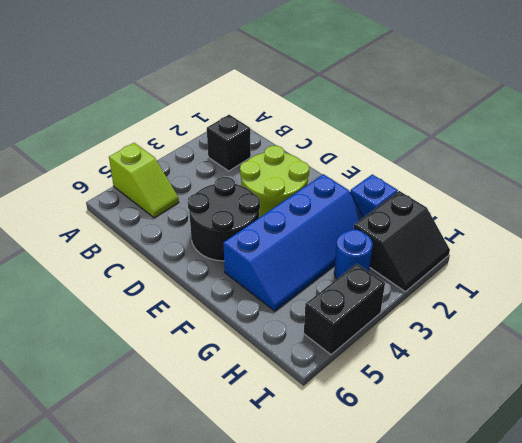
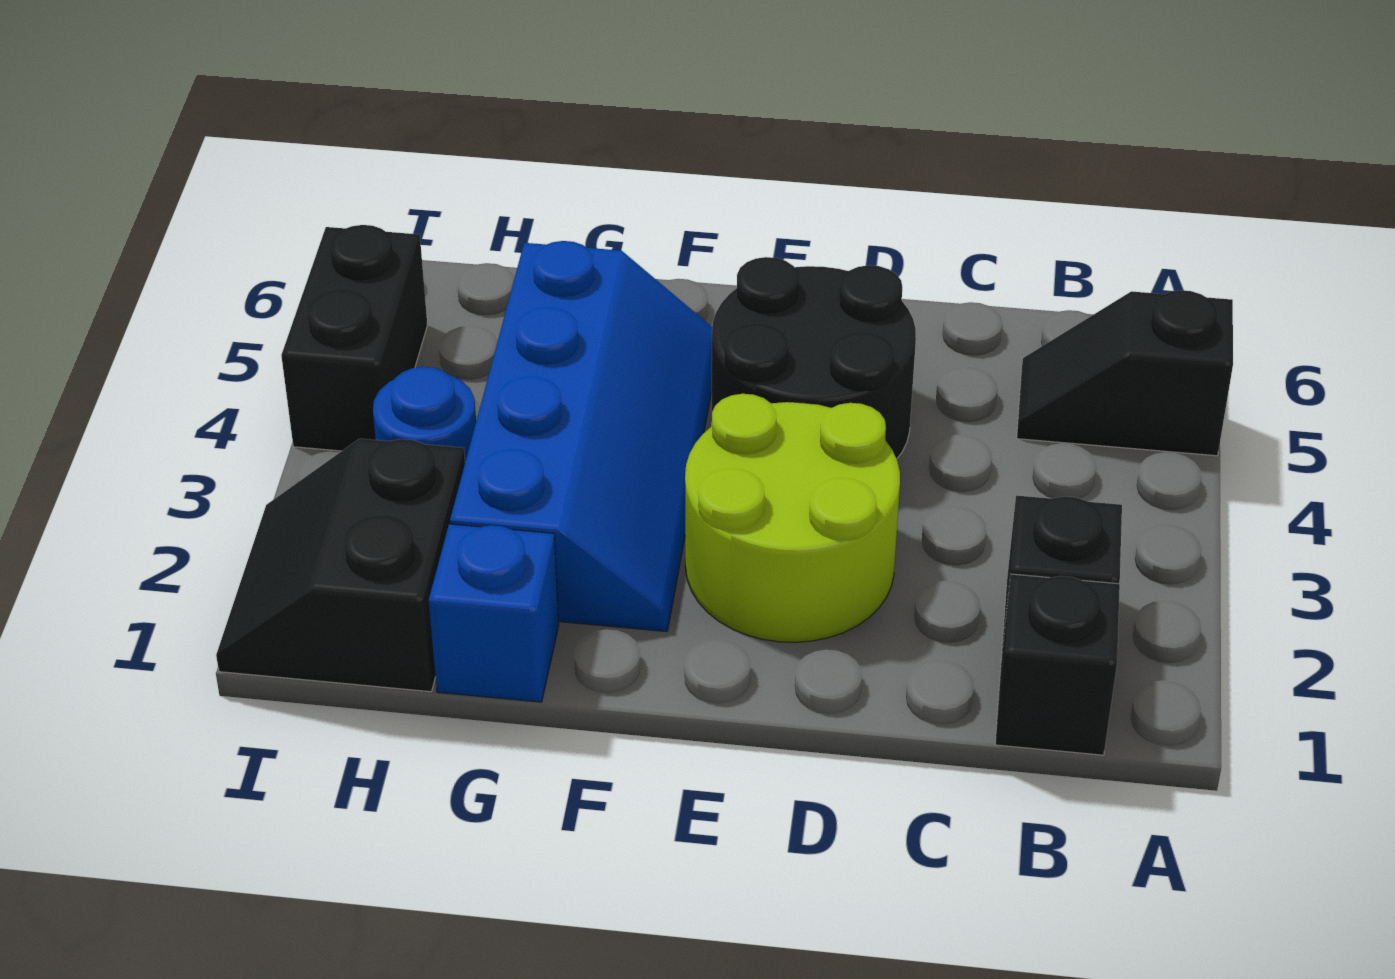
lime 1x2 slope [109,143,179,218] -> black 1x2 slope [1017,290,1233,456]
none -> black 1x1 brick [995,574,1120,755]
blue 2x4 slope [223,174,364,311] -> blue 2x4 slope turned to [450,241,712,632]

